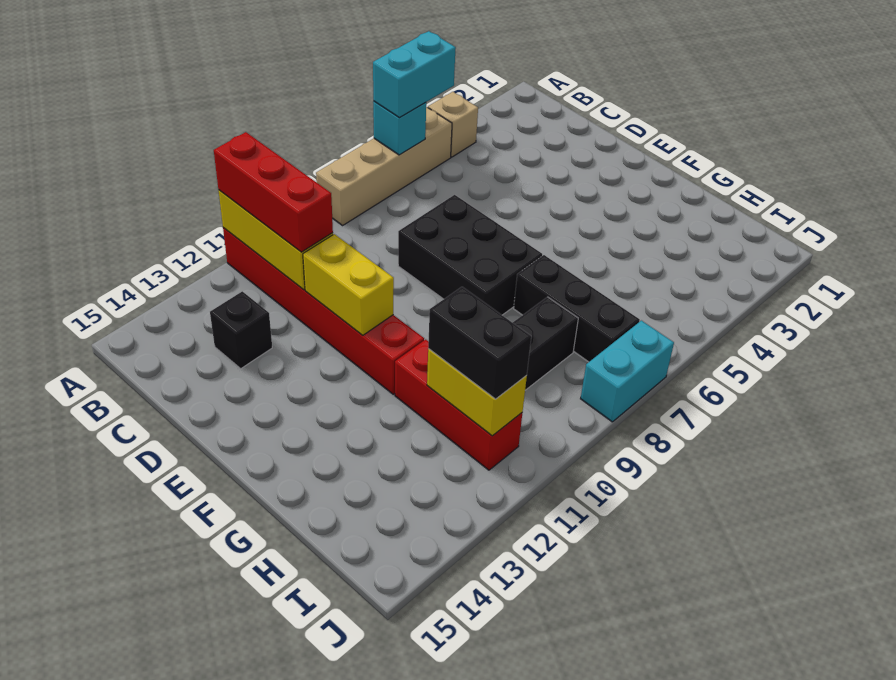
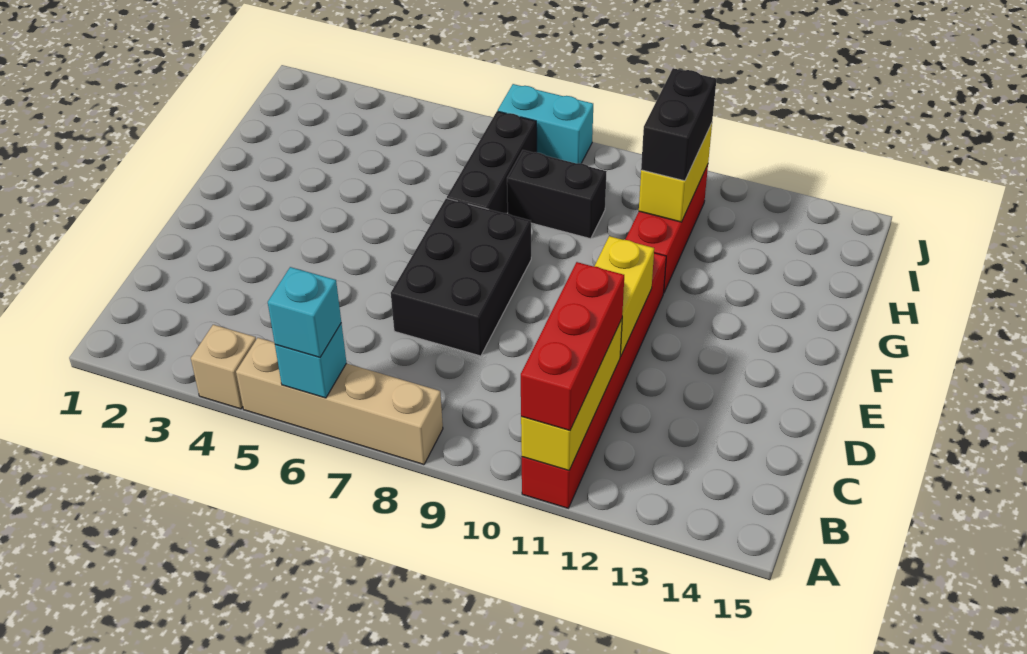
cyan 1x2 brick [373,31,456,118] -> cyan 1x1 brick [268,267,341,357]
black 1x1 brick [210,291,272,369] -> none

